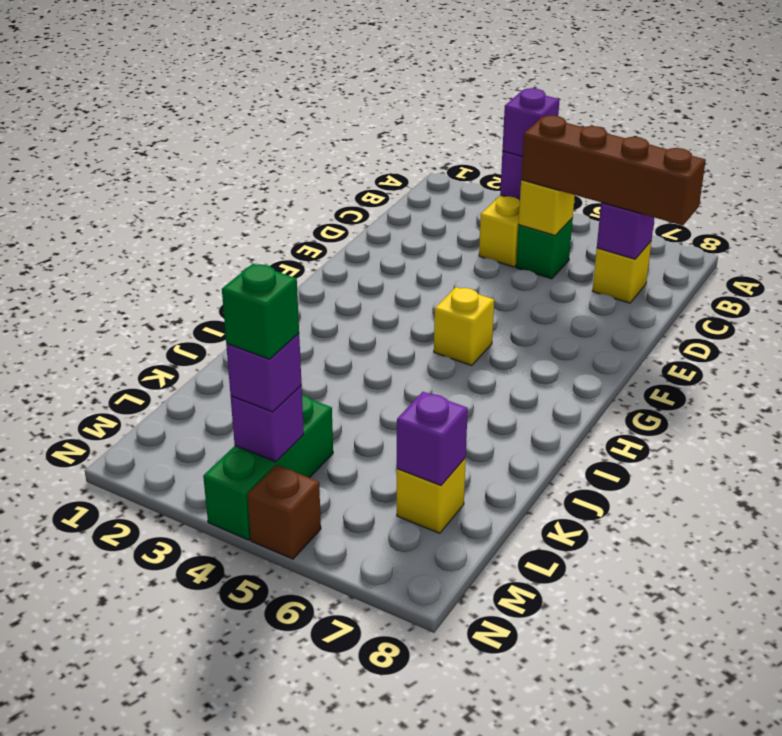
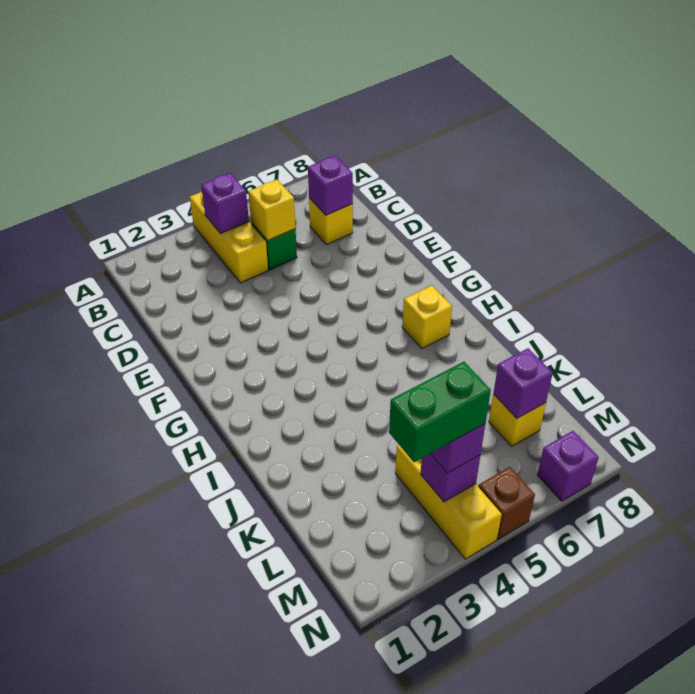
purple 1x1 brick [502,88,560,157] -> purple 1x1 brick moved to [537,431,599,501]
brown 1x4 brick [521,115,706,225] -> none
yellow 1x1 brick [434,287,494,365] -> yellow 1x1 brick moved to [402,286,452,348]
green 1x3 brick [203,395,333,540] -> yellow 1x3 brick [395,445,502,559]
green 1x1 brick [222,264,299,359] -> green 1x2 brick [389,362,491,462]

